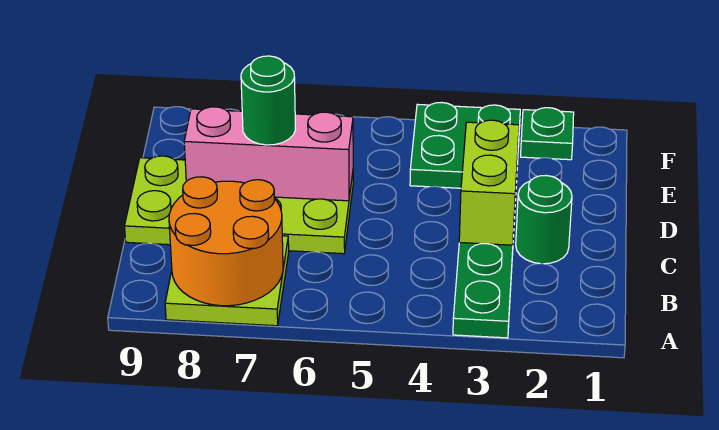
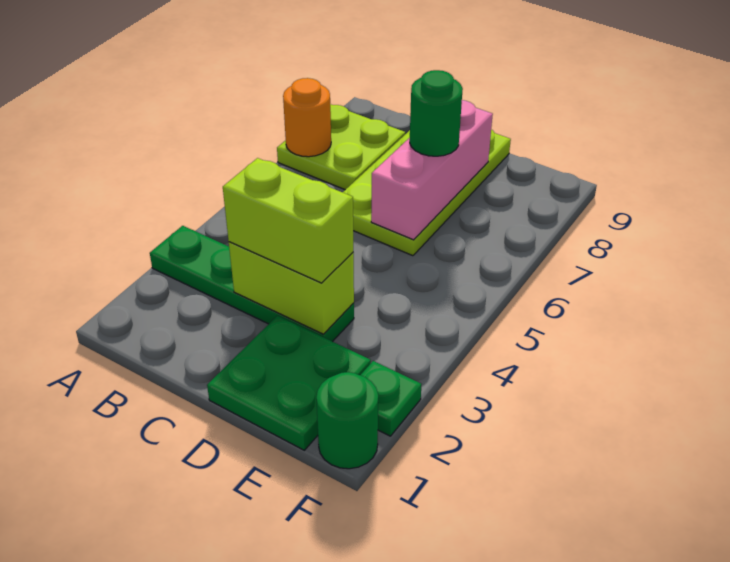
orange 2x2 round brick [169,177,283,306] -> orange 1x1 round brick [283,78,331,157]
green 1x1 round brick [516,176,572,264] -> green 1x1 round brick moved to [316,372,378,469]
none -> lime 1x2 brick [223,158,353,283]
green 2x2 plate [410,102,520,188] -> green 2x2 plate moved to [207,316,371,450]

